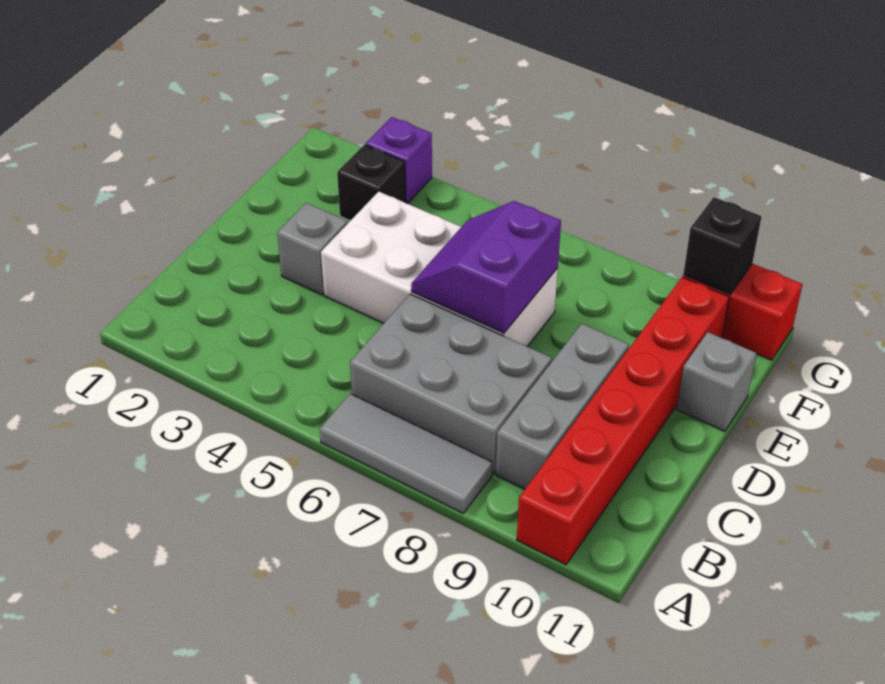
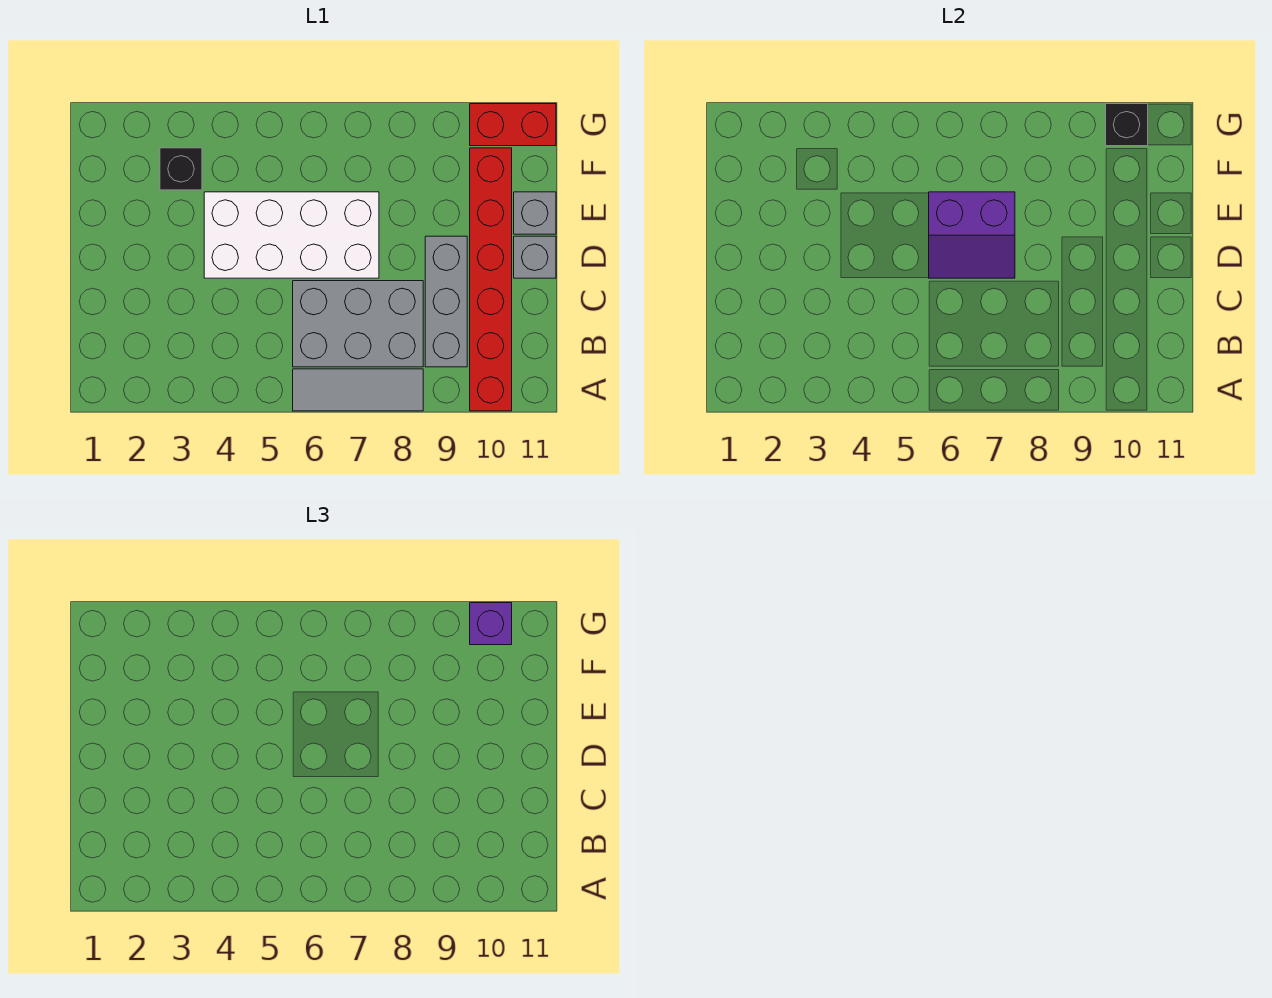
grey 1x1 brick [277,203,348,295] -> grey 1x1 brick moved to [514,236,556,278]
purple 2x2 slope [411,201,561,333] -> purple 2x2 slope turned to [929,192,1015,278]
purple 1x1 brick [366,117,432,204] -> purple 1x1 brick moved to [470,603,512,645]

